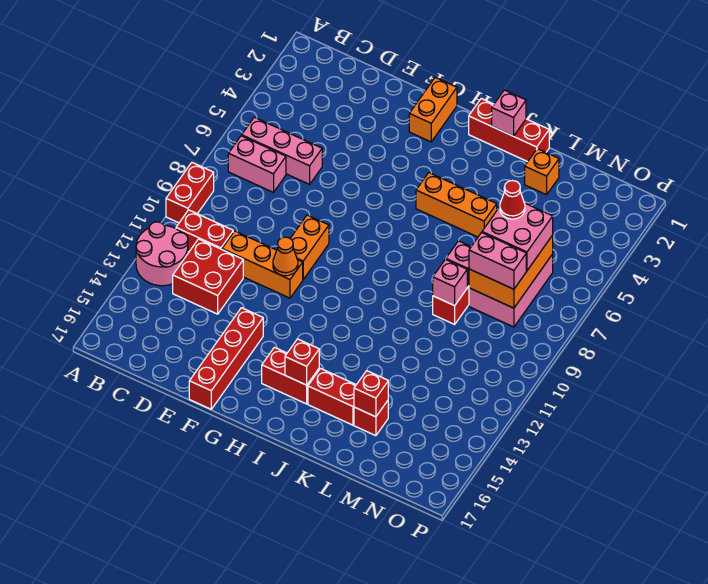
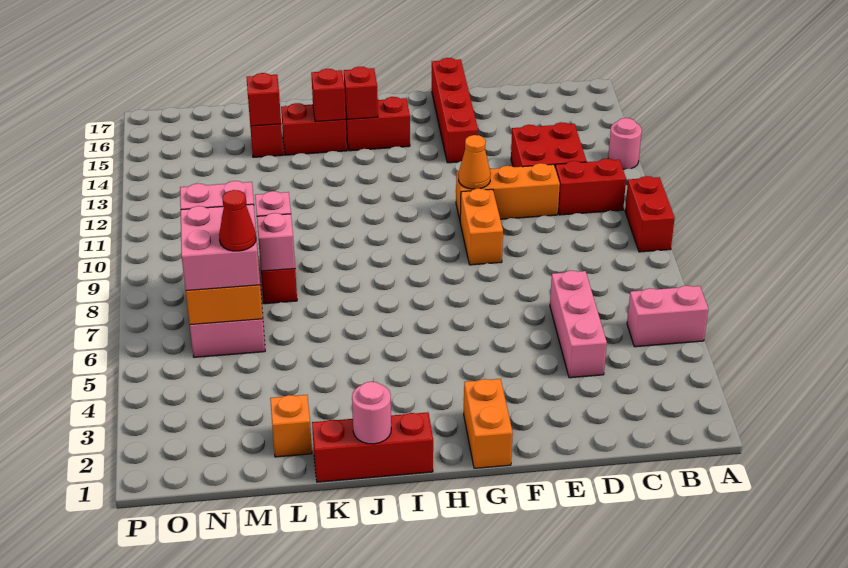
pink 2x2 round brick [136,222,188,286] -> pink 1x1 round brick [608,118,642,169]
pink 1x3 brick [242,117,322,184] -> pink 1x3 brick turned to [550,271,607,378]
pink 1x2 brick [228,136,286,192] -> pink 1x2 brick moved to [627,286,708,347]
orange 1x3 brick [416,173,497,237] -> none
pink 1x1 brick [492,90,526,136] -> pink 1x1 round brick [352,382,391,444]
none -> red 1x1 brick [311,69,346,122]

